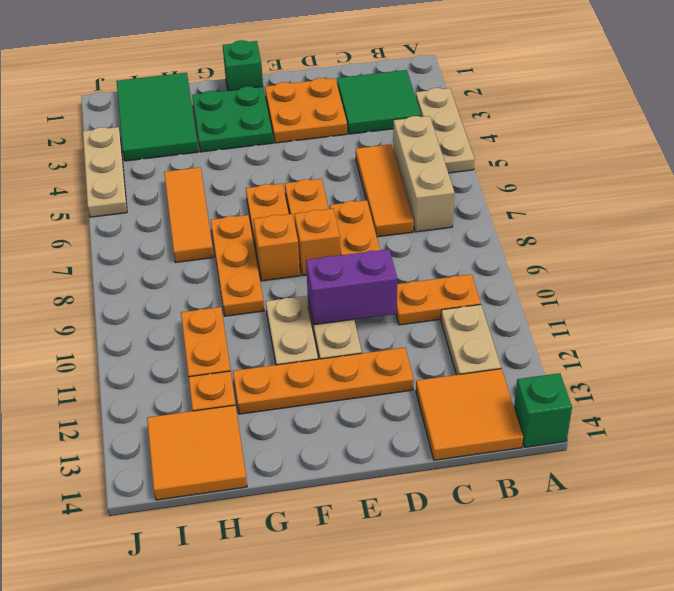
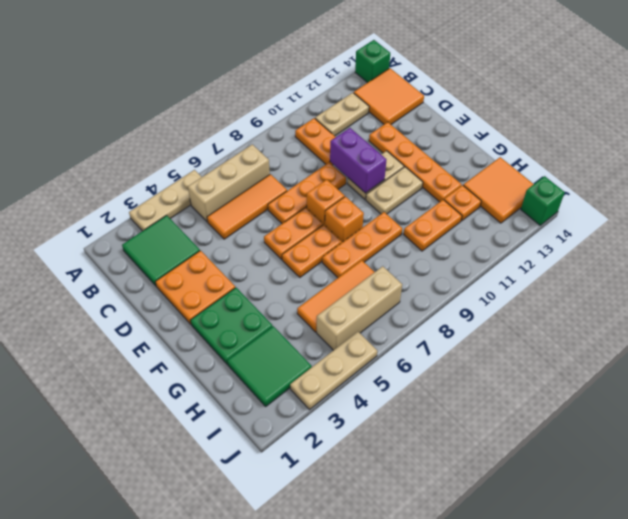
green 1x1 brick [223,40,263,91] -> green 1x1 brick moved to [521,176,565,225]
green 2x3 tile [116,73,198,161] -> green 2x2 tile [227,326,312,406]
none -> tan 1x3 brick [317,266,402,350]

